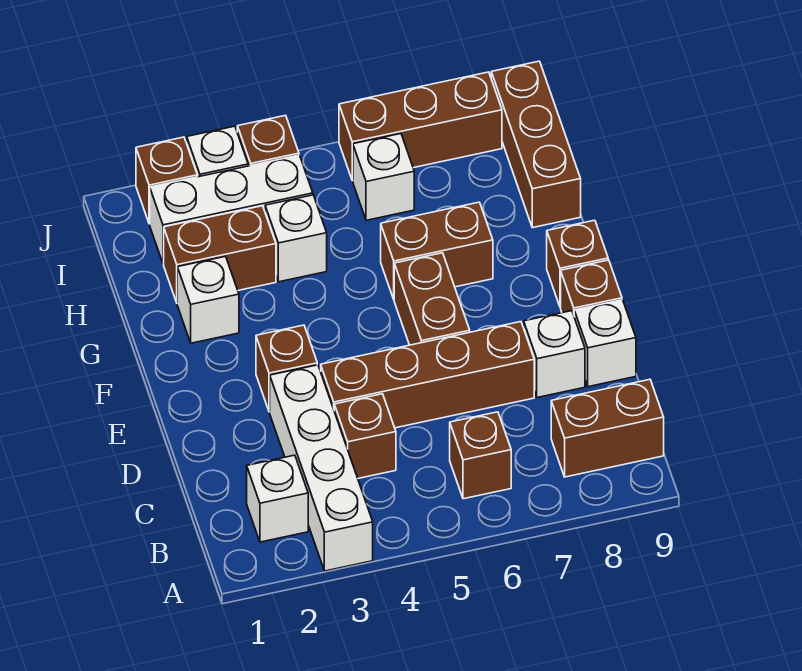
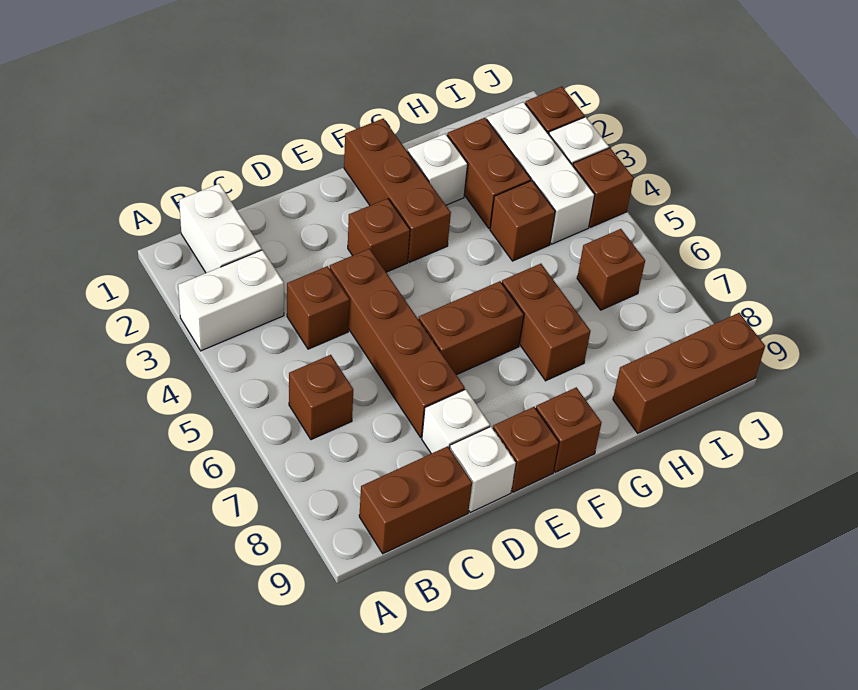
white 1x4 brick [270,365,373,571] -> white 1x2 brick [178,250,284,351]
white 1x1 brick [247,455,308,542] -> white 1x2 brick [179,184,262,273]
brown 1x2 brick [551,379,664,477] -> brown 1x2 brick turned to [359,446,472,554]
white 1x1 brick [265,195,327,282] -> brown 1x1 brick [490,181,555,261]
white 1x1 brick [353,134,414,220] -> brown 1x1 brick [577,229,645,310]
brown 1x3 brick [339,72,502,181] -> brown 1x3 brick moved to [344,119,451,262]

